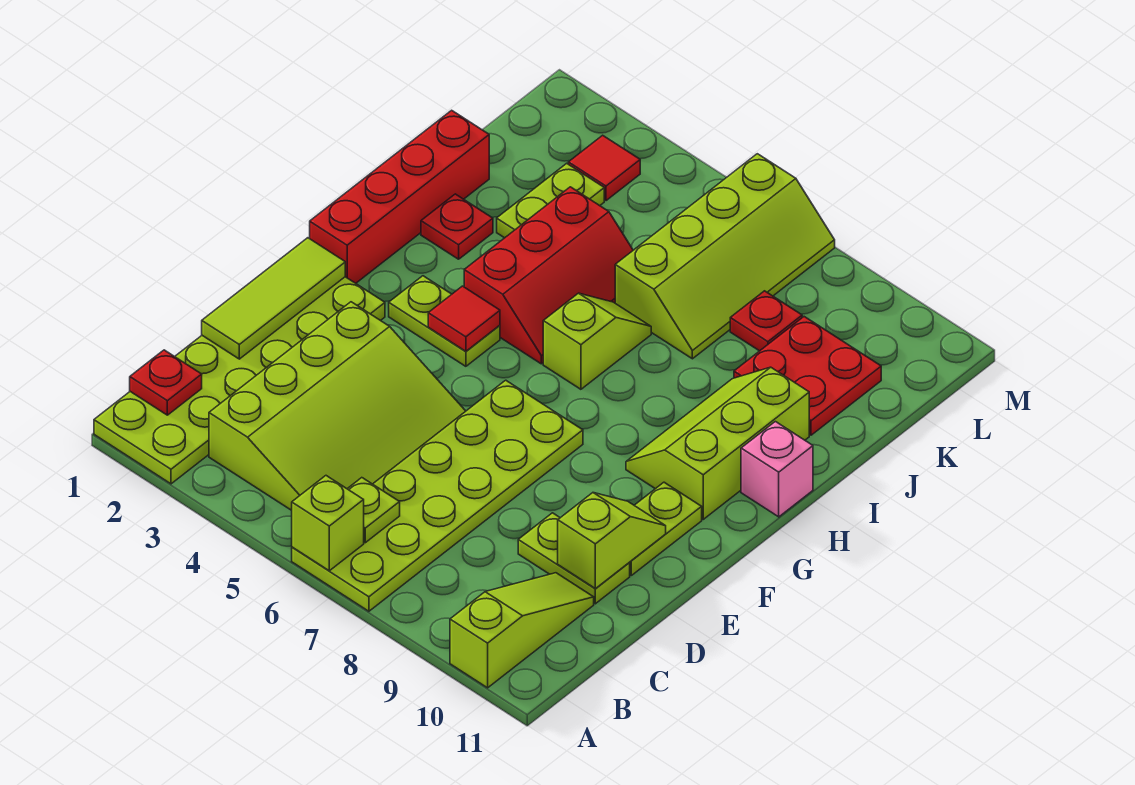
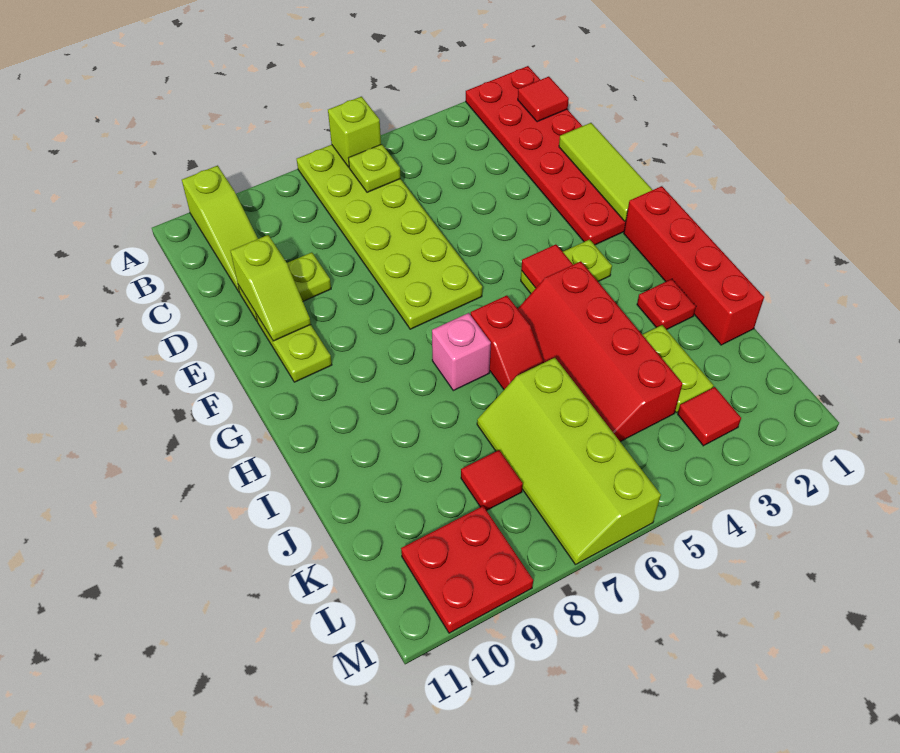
lime 2x6 plate [94,277,385,484] -> red 2x6 plate [466,66,626,245]
red 1x1 plate [130,350,202,415] -> red 1x1 tile [518,77,569,122]
lime 3x4 slope [209,302,465,510] -> none
lime 2x3 slope [626,367,809,519] -> none
red 2x3 slope [464,187,633,364] -> red 2x4 slope [518,261,683,442]
lime 1x2 slope [543,293,651,389] -> red 1x2 slope [471,295,544,389]
pink 1x1 brick [741,422,813,517] -> pink 1x1 brick moved to [432,313,491,391]
red 2x2 plate [734,317,881,435] -> red 2x2 plate moved to [401,506,533,633]
red 1x1 plate [730,291,802,351] -> red 1x1 tile [461,450,523,510]

